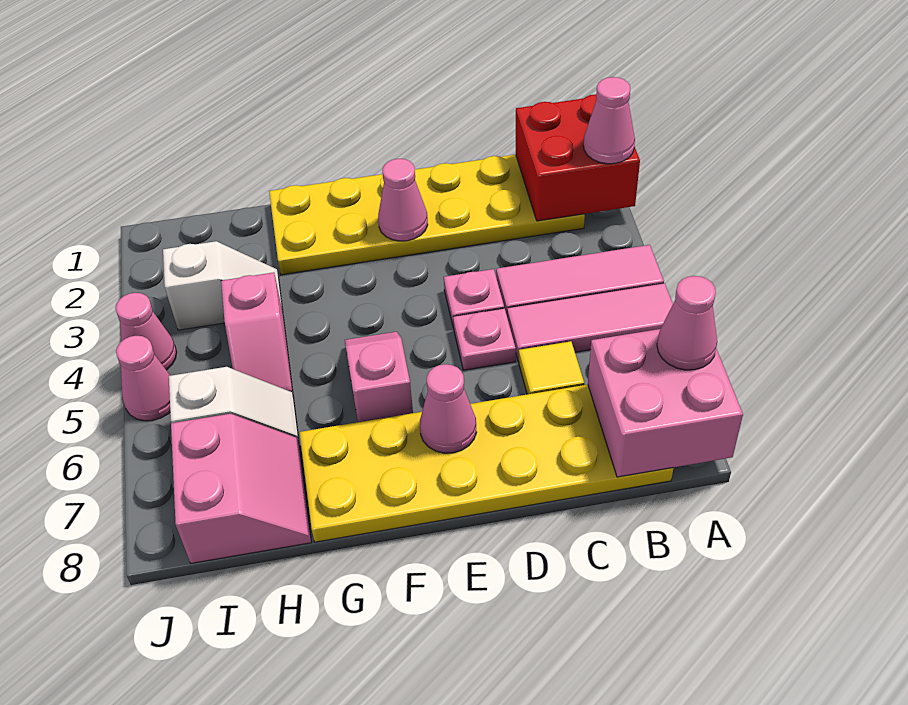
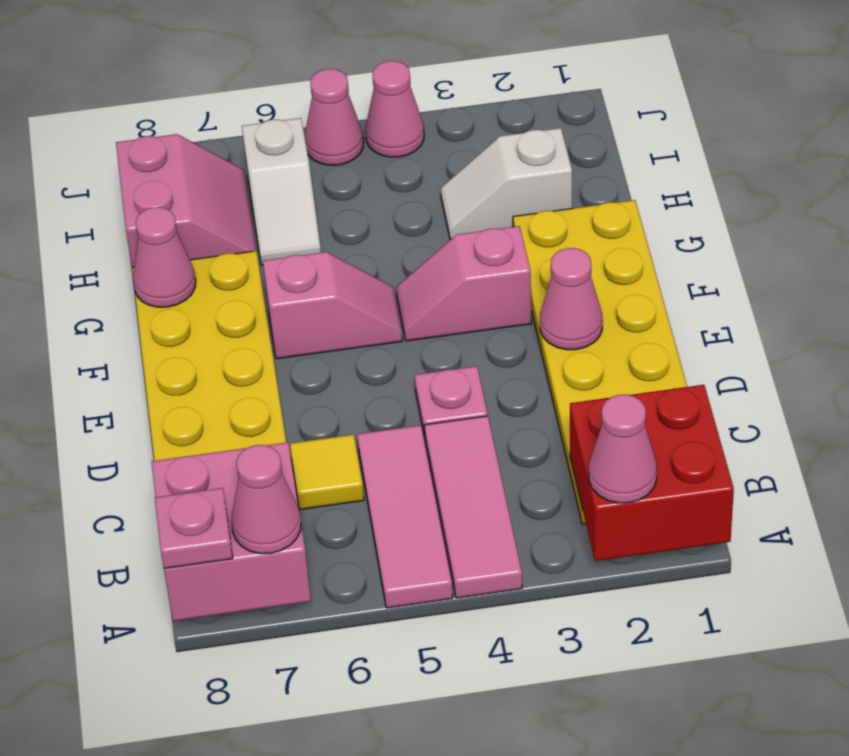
pink 1x1 plate [453,309,516,370] -> pink 1x1 plate moved to [155,488,233,568]
pink 1x1 cone [420,364,477,453] -> pink 1x1 cone moved to [133,207,196,307]
white 1x2 slope [163,241,283,330] -> white 1x2 slope turned to [441,128,572,240]
pink 1x2 slope [221,272,293,394] -> pink 1x2 slope moved to [396,226,531,341]
pink 2x2 slope [171,414,312,563] -> pink 2x2 slope turned to [116,134,256,267]

